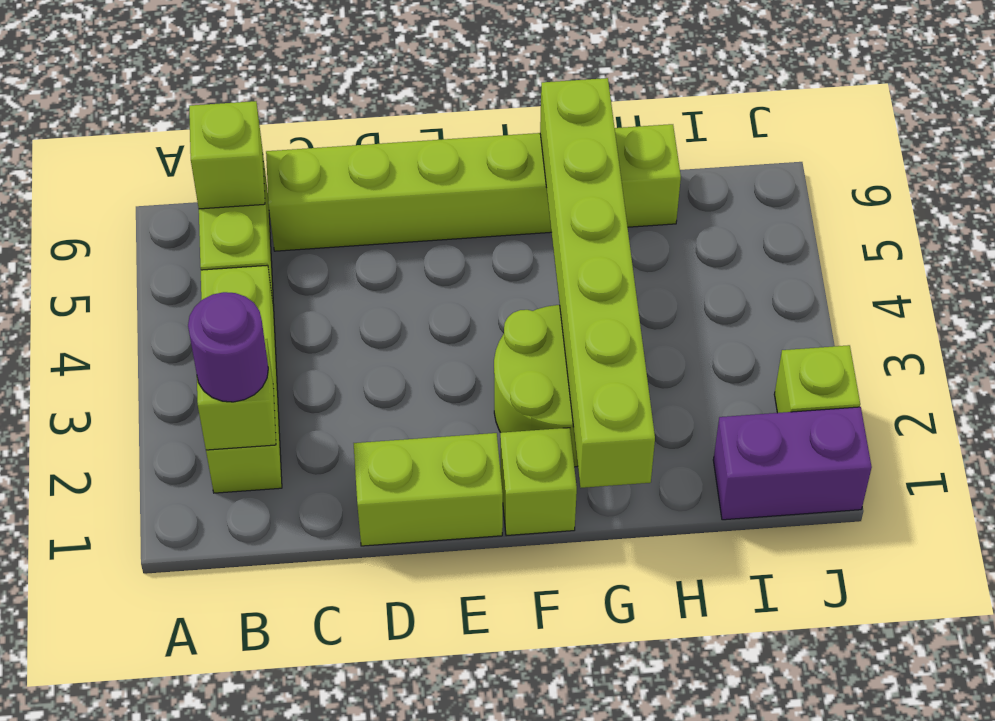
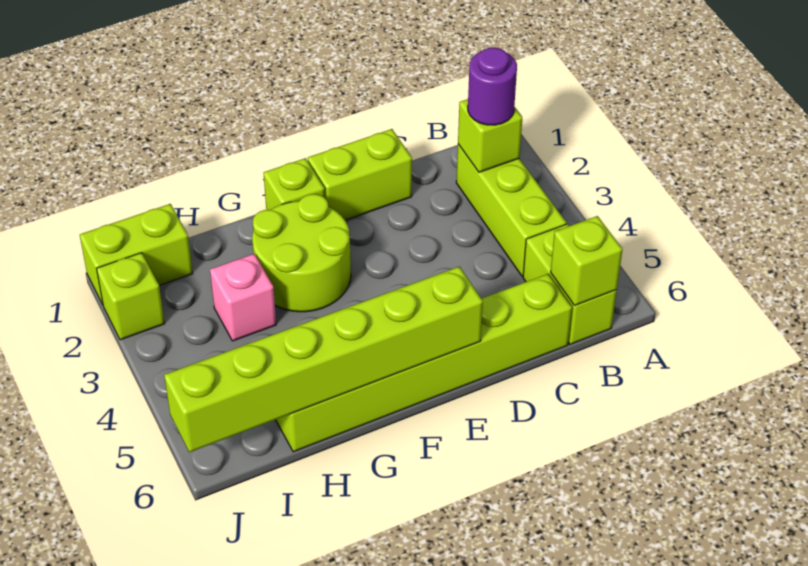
lime 1x6 brick [540,78,655,488] -> lime 1x6 brick turned to [164,267,483,452]
none -> pink 1x1 brick [210,254,276,341]
purple 1x2 brick [713,407,872,520] -> lime 1x2 brick [80,204,193,305]

